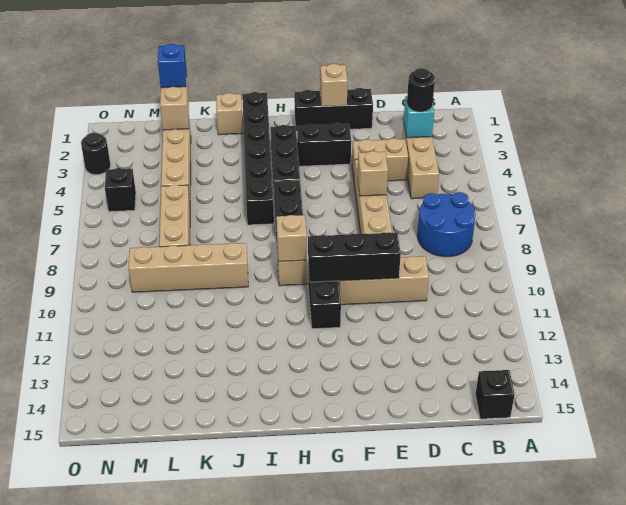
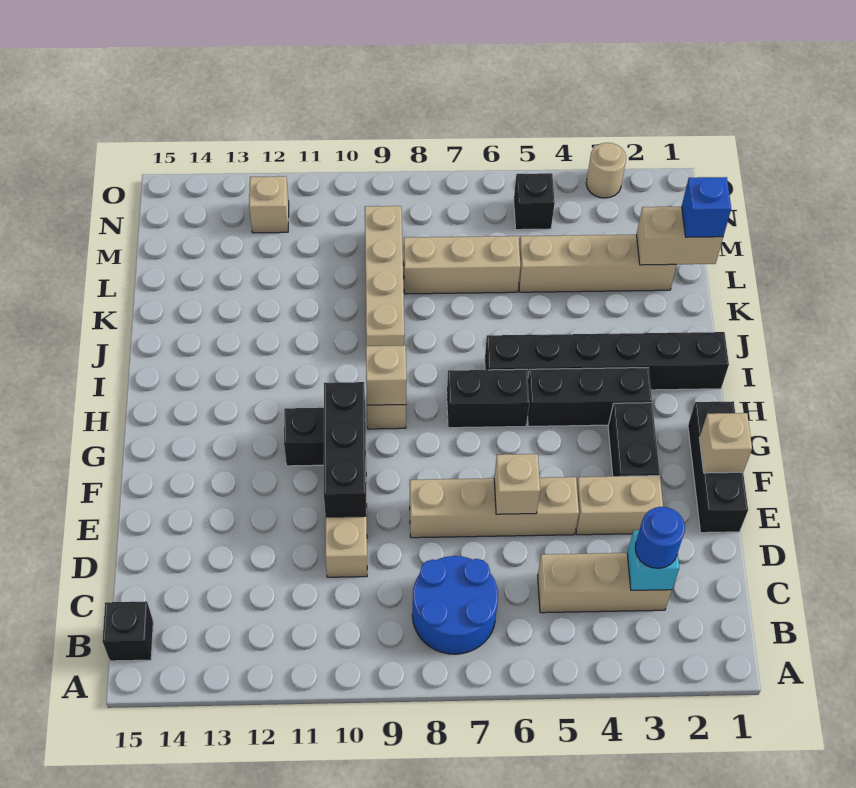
black 1x1 round brick [407,68,435,112] -> blue 1x1 round brick [635,507,685,568]
tan 1x2 brick [352,138,408,181] -> tan 1x2 brick turned to [576,476,663,535]
tan 1x1 brick [216,93,243,135] -> tan 1x1 brick moved to [249,176,289,233]
black 1x1 round brick [81,133,111,175] -> tan 1x1 round brick [586,143,626,198]

